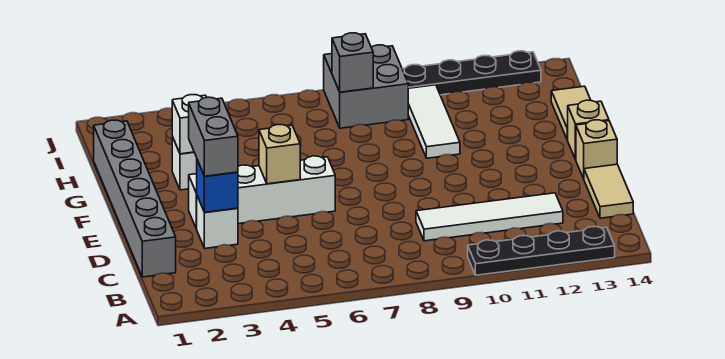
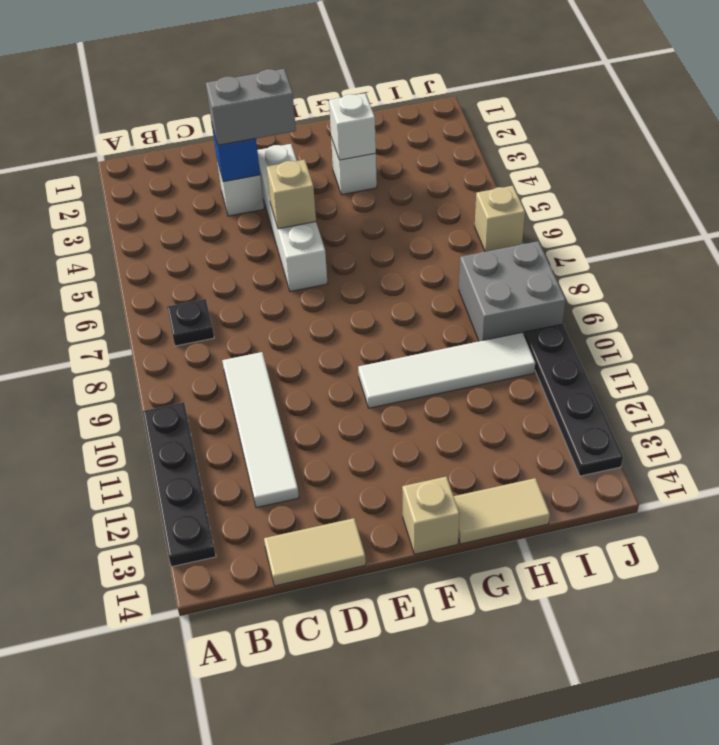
none -> black 1x1 plate [167,299,214,346]
grey 1x6 brick [94,120,176,277] -> none
tan 1x1 brick [576,120,617,179] -> tan 1x1 brick moved to [475,186,525,252]
white 1x3 tile [408,85,460,158] -> white 1x4 tile [358,333,535,408]
grey 1x1 brick [332,33,373,92] -> none

